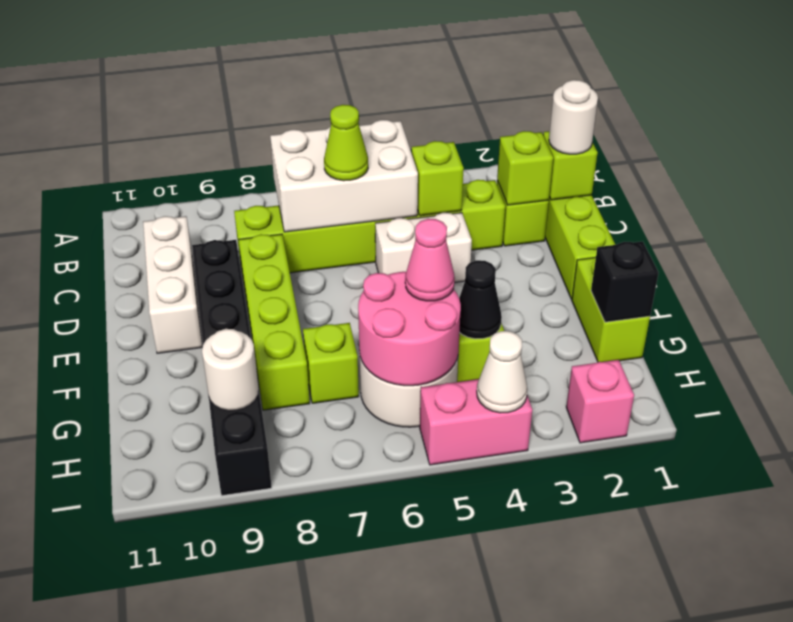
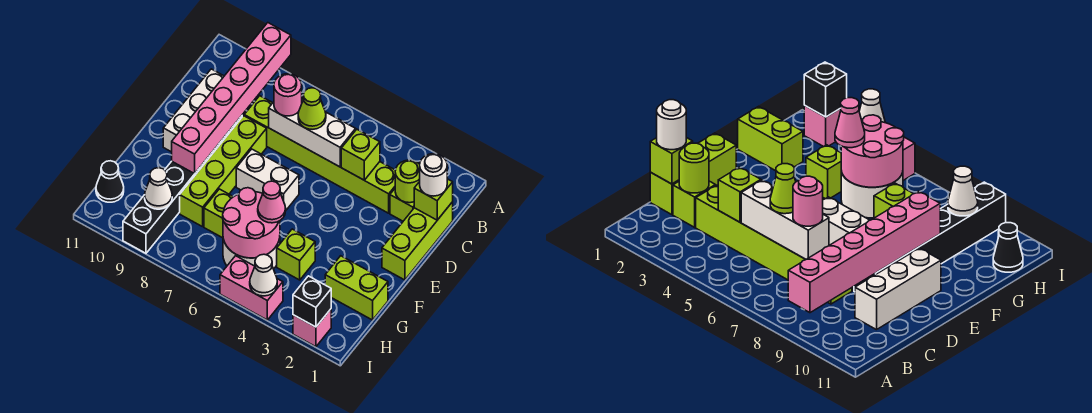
none -> pink 1x6 brick [172,23,291,174]
white 2x3 brick [270,120,418,232] -> white 1x3 brick [269,99,356,167]
lime 1x1 brick [497,131,553,205] -> lime 1x1 round brick [395,160,420,203]
none -> pink 1x1 round brick [274,74,302,116]
white 1x2 brick [375,213,472,283] -> white 1x2 brick moved to [236,149,299,210]
lime 1x2 brick [572,258,650,362] -> lime 1x2 brick turned to [325,256,388,320]
black 1x1 brick [591,241,659,322] -> black 1x1 brick moved to [293,276,331,327]
black 1x1 cone [459,260,502,339] -> black 1x1 cone moved to [96,161,124,202]
white 1x1 round brick [202,329,259,411] -> white 1x1 cone [145,168,172,209]

